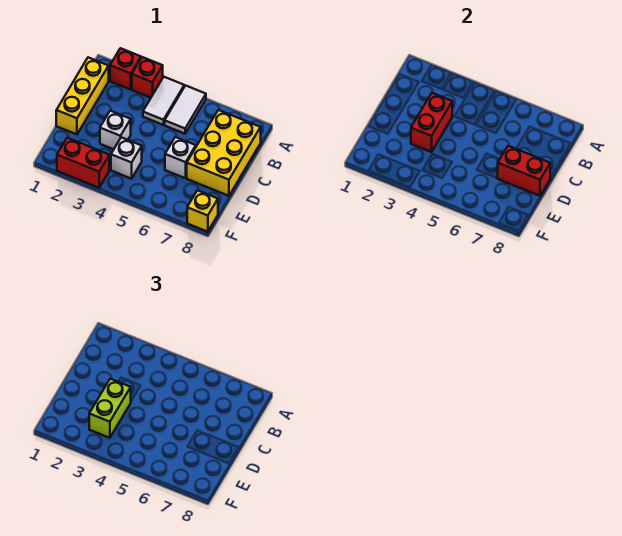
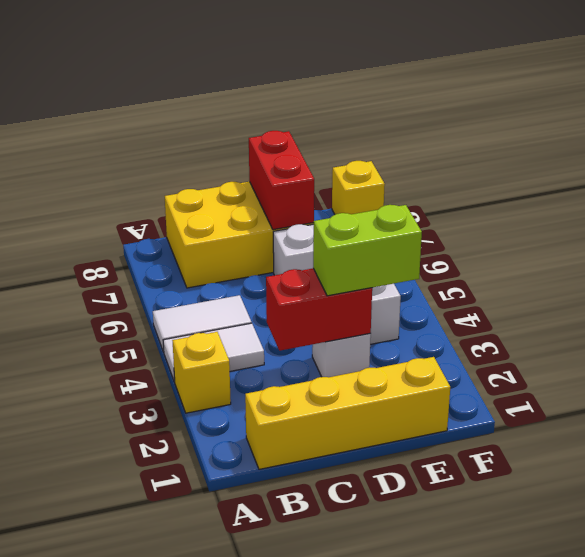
red 1x1 brick [110,48,141,89] -> none
red 1x1 brick [132,57,163,98] -> yellow 1x1 brick [172,332,231,413]
yellow 1x3 brick [56,57,109,134] -> yellow 1x4 brick [245,357,450,469]
red 1x2 brick [57,138,109,188] -> none

